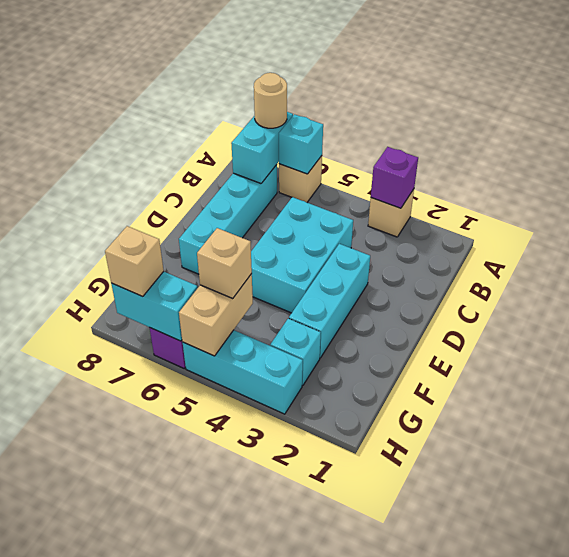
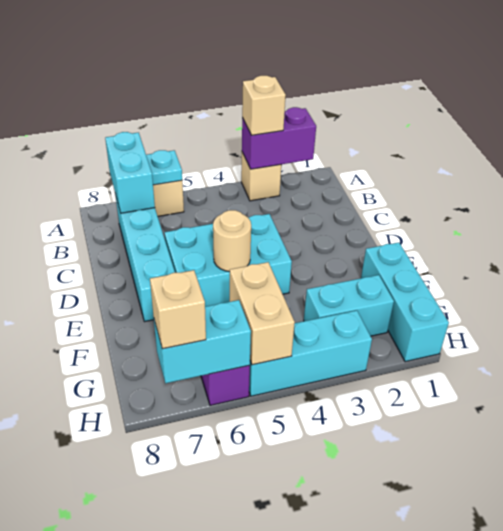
purple 1x1 brick [371,147,418,208] -> purple 1x2 brick [242,107,316,169]
cyan 1x1 brick [279,114,323,174] -> cyan 1x1 plate [146,150,182,185]
tan 1x1 round brick [254,73,287,128] -> tan 1x1 round brick moved to [213,210,251,272]
cyan 2x3 brick [251,197,353,313] -> cyan 2x3 brick turned to [164,214,292,307]
cyan 1x3 brick [289,244,370,358] -> cyan 1x3 brick moved to [361,242,449,362]
cyan 1x1 brick [270,319,321,385] -> cyan 1x2 brick [304,275,394,336]
tan 1x1 brick [197,228,252,298] -> tan 1x1 brick moved to [242,76,286,135]

